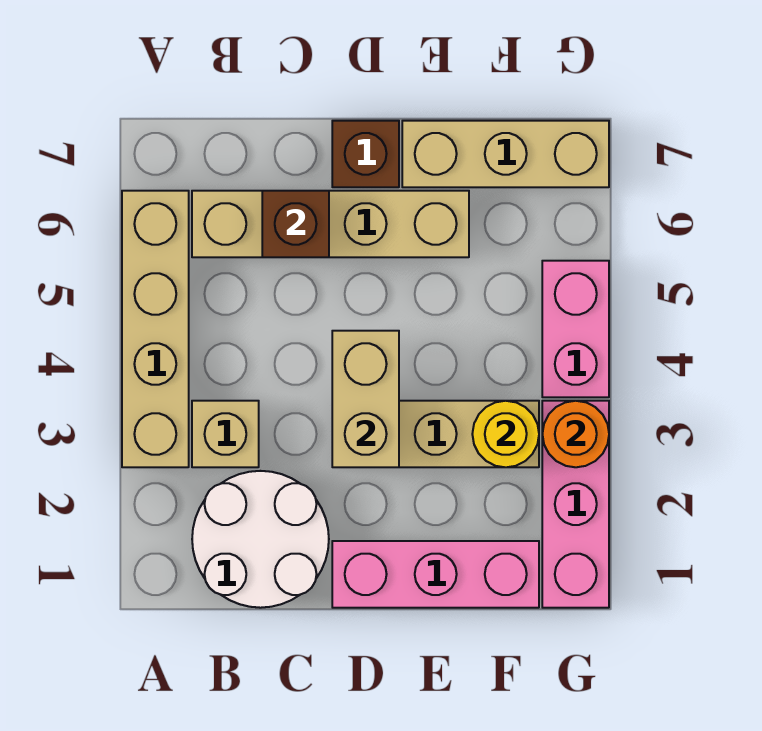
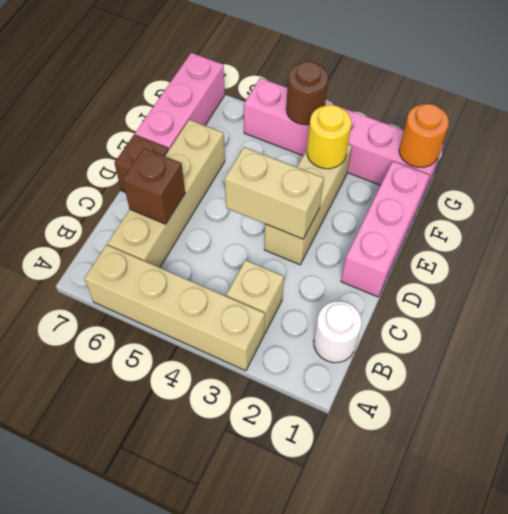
white 2x2 round brick [192,471,329,608] -> white 1x1 round brick [314,301,362,363]
tan 1x3 brick [402,121,609,187] -> pink 1x3 brick [135,53,225,150]
orange 1x1 round brick [542,401,609,467] -> orange 1x1 round brick moved to [399,104,449,167]
none -> brown 1x1 round brick [286,61,328,125]

